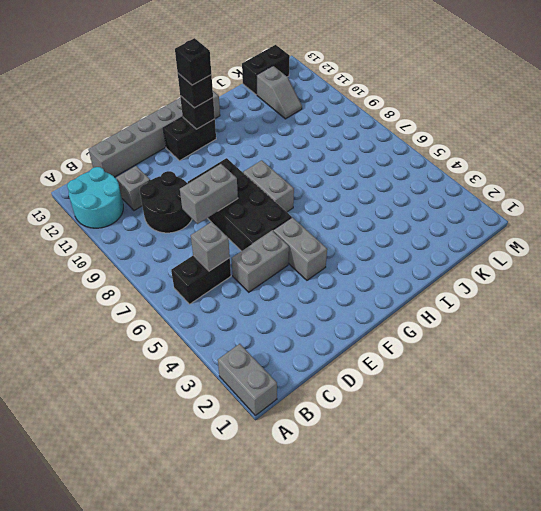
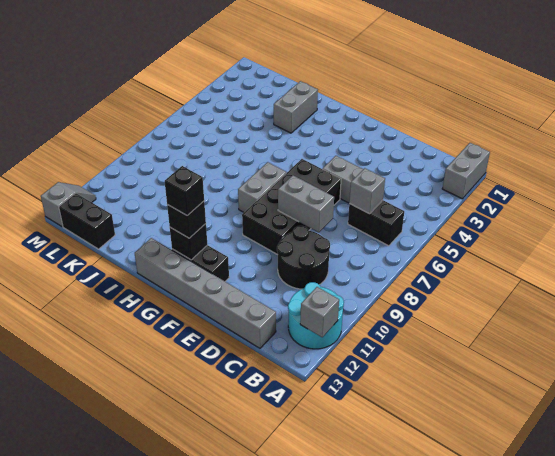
grey 1x1 brick [116,166,150,211] -> grey 1x1 brick moved to [300,287,339,337]
grey 1x2 brick [273,217,327,280] -> grey 1x2 brick moved to [274,81,318,133]
grey 1x2 slope [256,66,302,119] -> grey 1x2 slope moved to [41,182,96,227]

